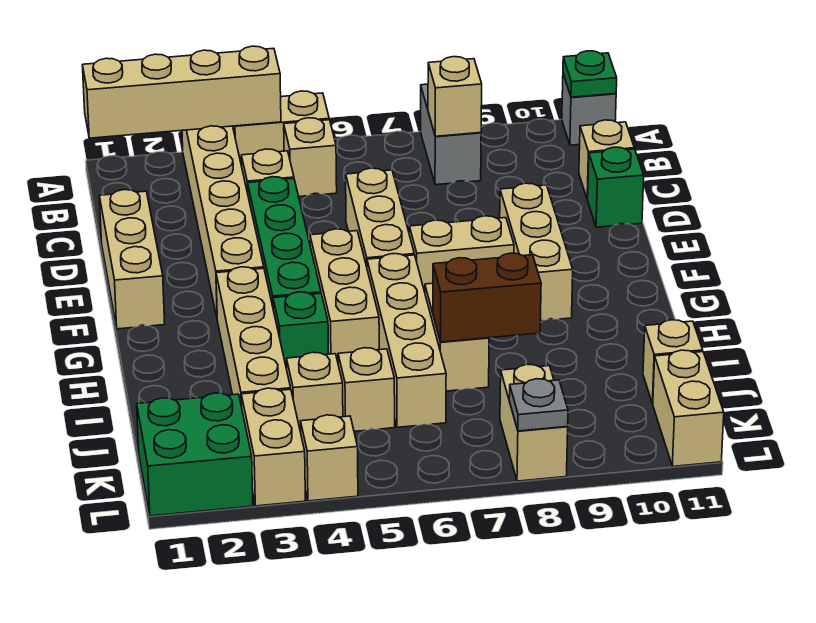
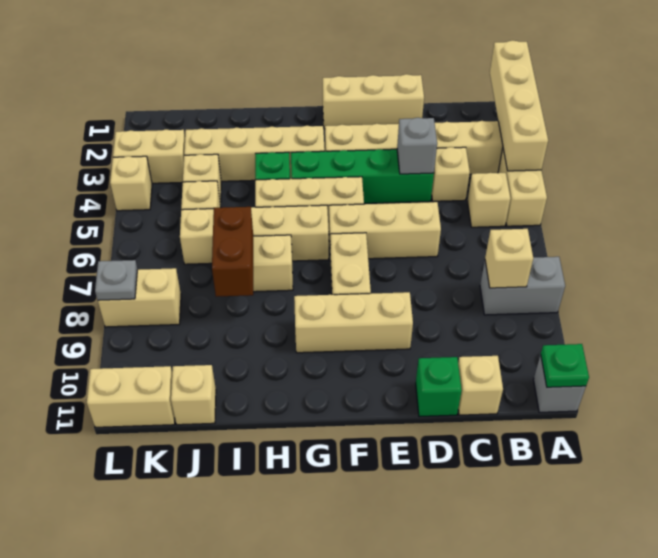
none -> grey 1x1 brick [397,118,437,174]
green 2x2 brick [137,393,253,516] -> none

